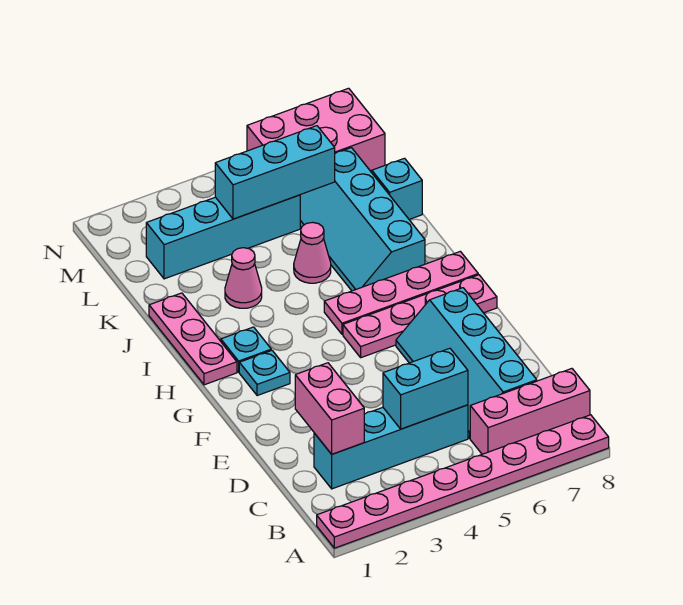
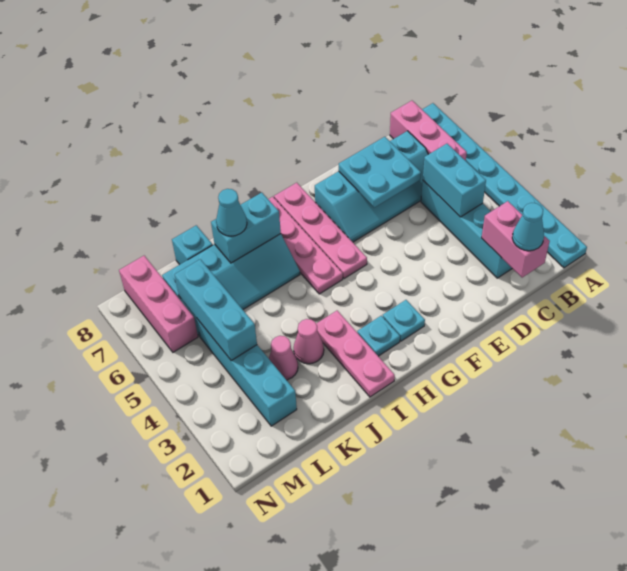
pink 1x8 plate [317,415,609,548] -> cyan 1x8 plate [422,103,587,268]
none -> cyan 1x1 cone [512,203,544,251]
pink 1x2 brick [295,363,364,454] -> pink 1x2 brick turned to [482,201,550,278]
none -> cyan 2x2 plate [339,137,421,207]
pink 1x3 plate [149,293,237,385] -> pink 1x3 plate turned to [316,311,395,397]
none -> cyan 1x2 brick [211,193,281,263]
pink 1x1 cone [294,222,331,283] -> pink 1x1 cone moved to [269,336,298,380]
none -> cyan 1x1 cone [216,189,247,236]
pink 2x3 brick [247,88,385,172] -> pink 1x3 brick [119,256,198,352]

